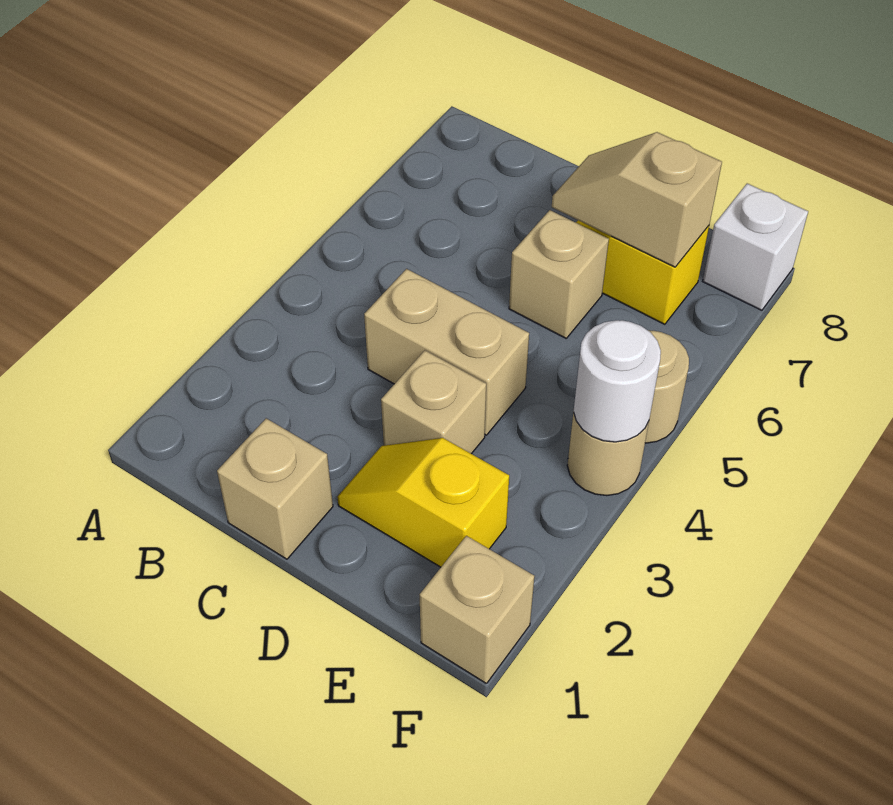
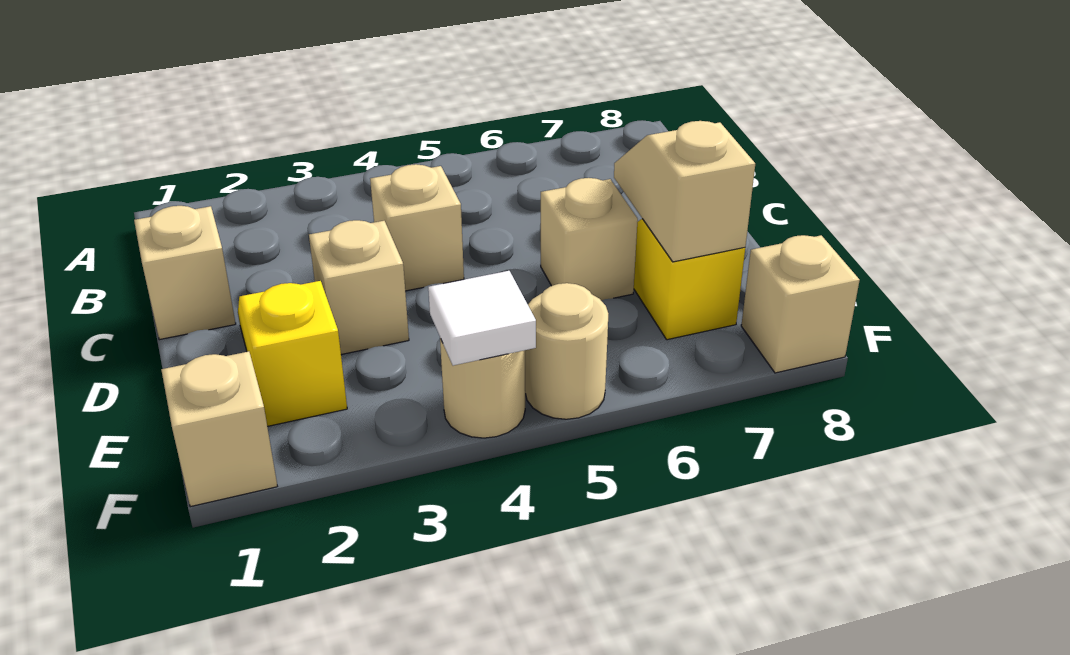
tan 1x2 brick [364,269,529,435] -> tan 1x1 brick [370,164,464,291]
white 1x1 round brick [574,320,661,442] -> white 1x1 tile [428,271,536,366]
white 1x1 brick [703,184,808,310] -> tan 1x1 brick [741,235,860,373]

